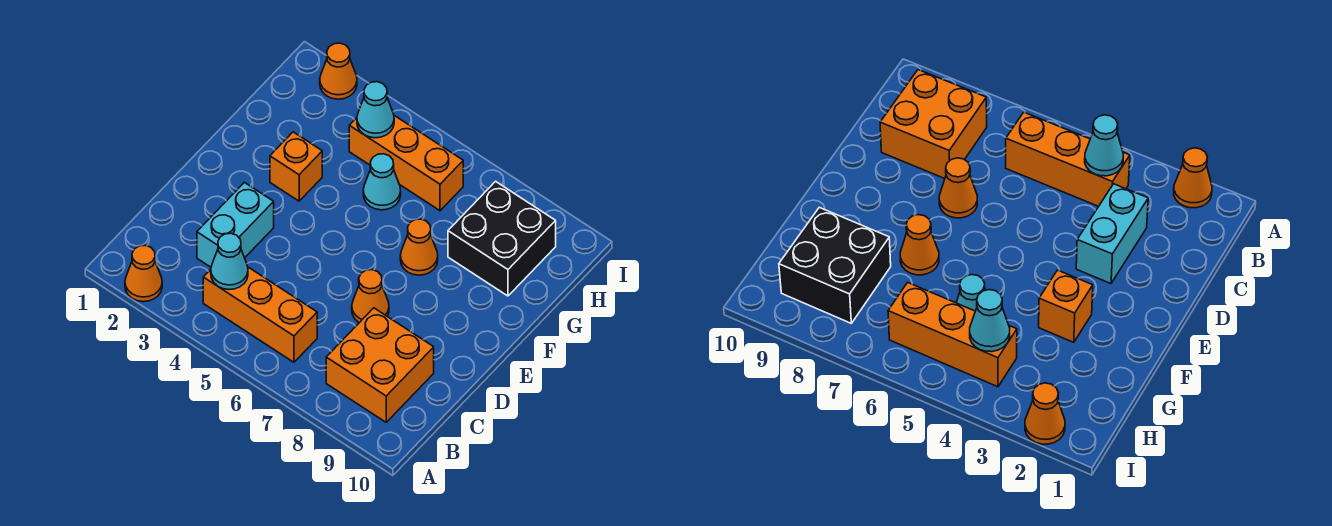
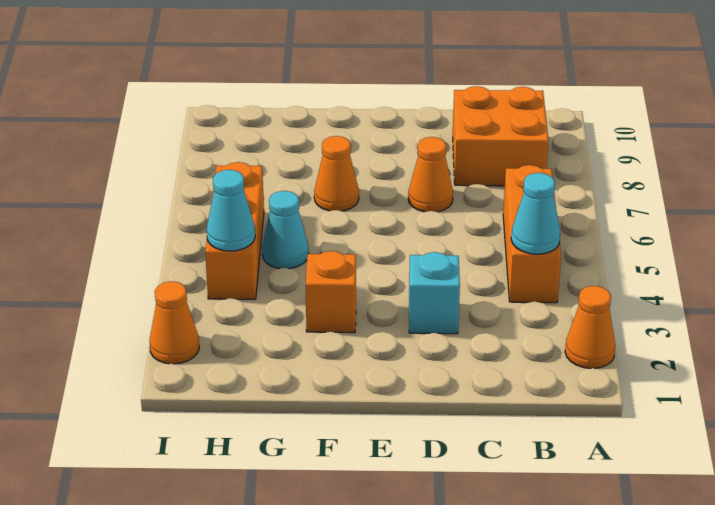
cyan 1x2 brick [197,183,274,267] -> cyan 1x1 brick [409,252,460,334]
black 2x2 brick [448,181,556,296] -> none

